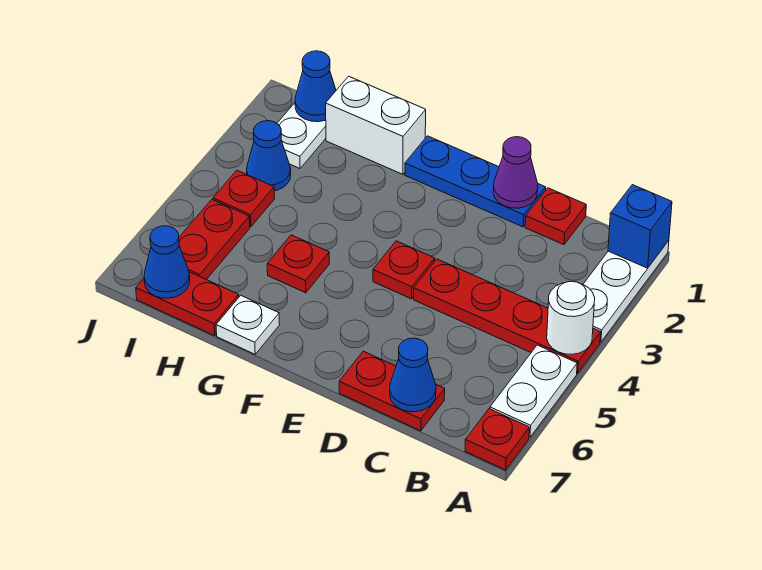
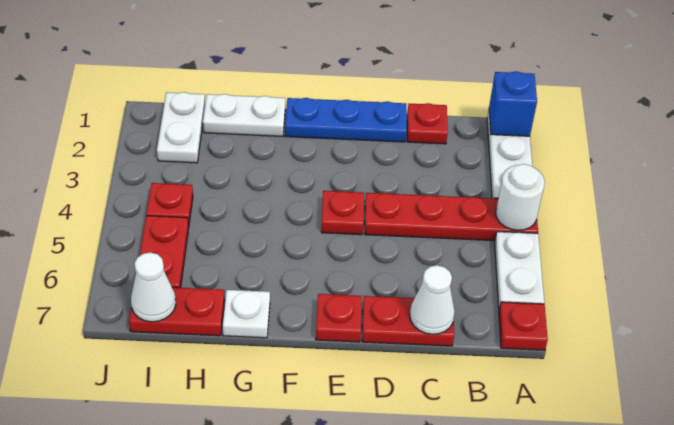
blue 1x1 cone [390,338,436,412] -> white 1x1 cone [410,265,455,334]
purple 1x1 cone [493,137,538,208] -> none
white 1x2 brick [326,76,426,174] -> white 1x2 plate [203,94,285,137]
red 1x1 plate [267,235,329,293] -> red 1x1 plate moved to [316,294,362,342]
blue 1x1 cone [295,51,336,122] -> none
blue 1x1 cone [247,121,291,191] -> none
blue 1x1 cone [144,226,190,298] -> white 1x1 cone [131,252,176,322]

